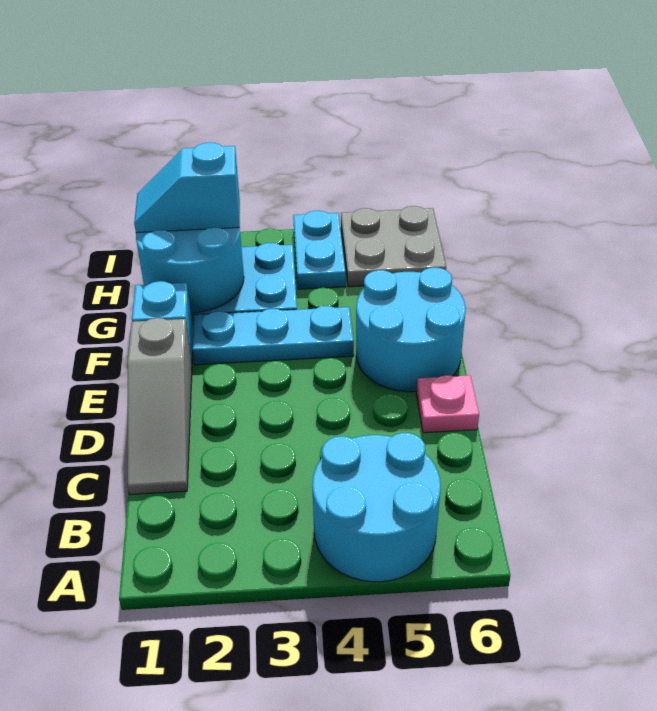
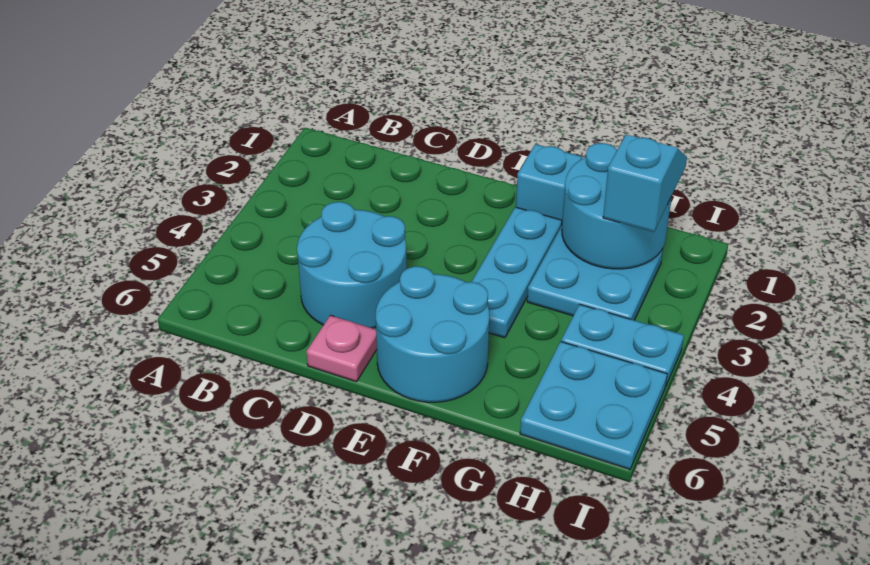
cyan 2x2 round brick [312,433,441,582] -> cyan 2x2 round brick moved to [297,202,407,328]
grey 1x3 slope [128,318,192,494] -> none
grey 2x2 plate [341,206,446,287] -> cyan 2x2 plate [520,342,667,469]

